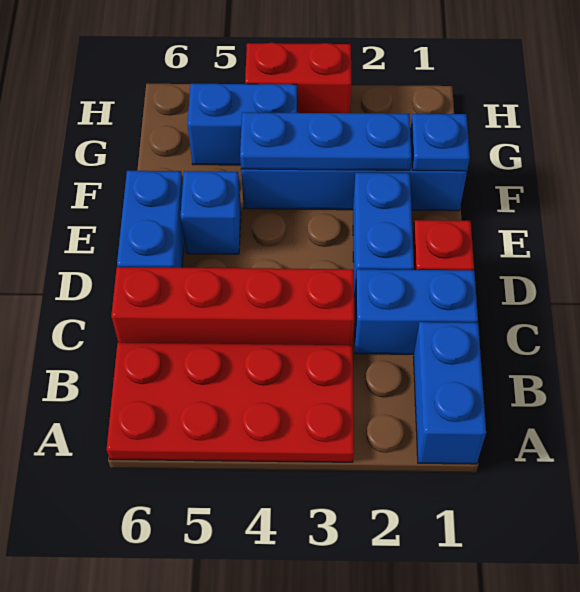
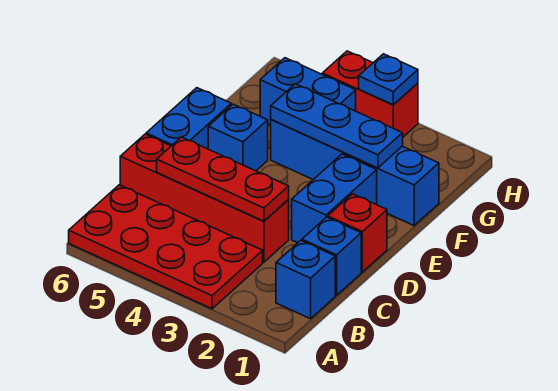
blue 1x2 brick [413,322,486,464] -> blue 1x1 brick [276,241,335,319]
blue 1x2 brick [354,269,478,354] -> blue 1x1 brick [302,217,361,295]
none -> red 1x3 plate [157,137,289,221]
blue 1x1 plate [411,114,470,171] -> blue 1x1 plate moved to [359,54,418,105]

